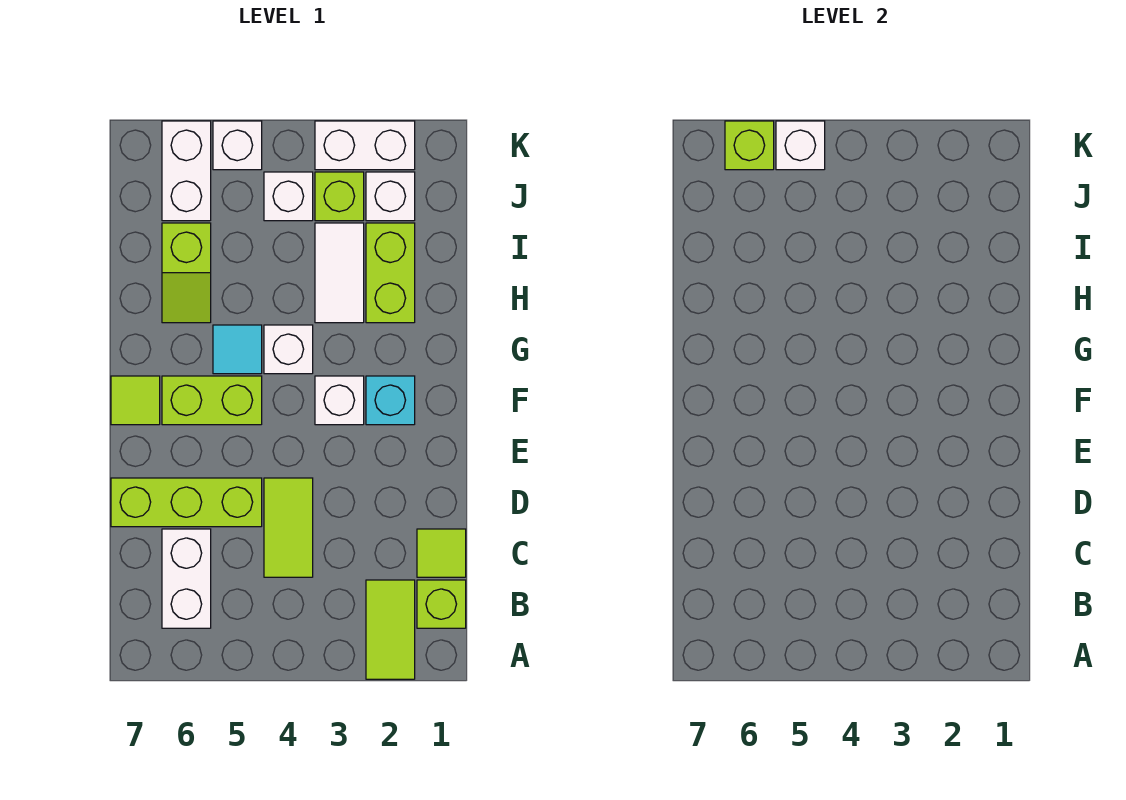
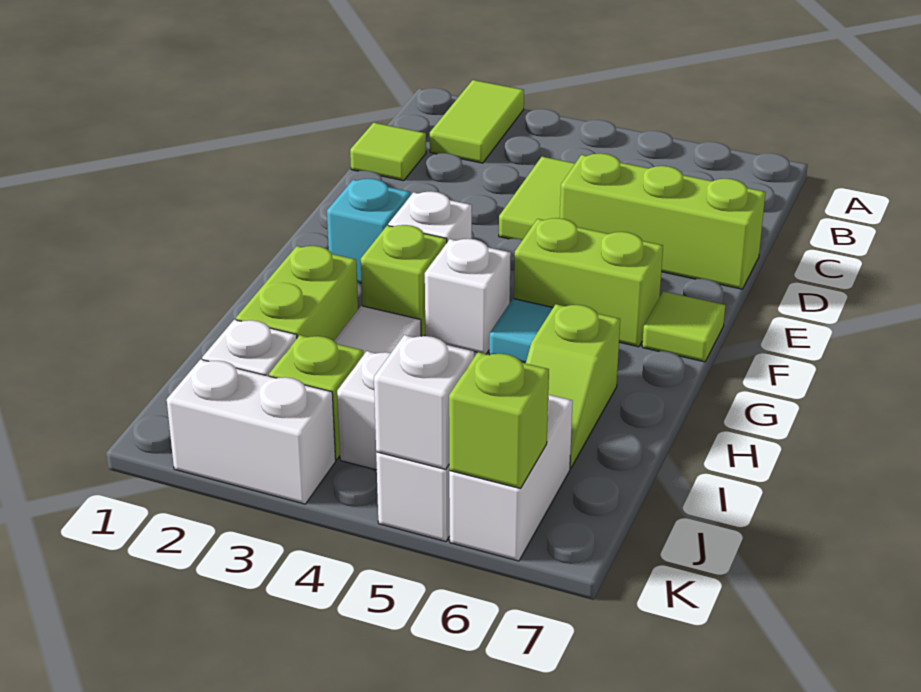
lime 1x1 brick [417,580,466,628] -> lime 1x1 brick moved to [361,225,447,336]
white 1x2 brick [162,529,211,628] -> none
lime 1x2 slope [162,223,211,323] -> lime 1x2 slope turned to [526,304,620,468]

